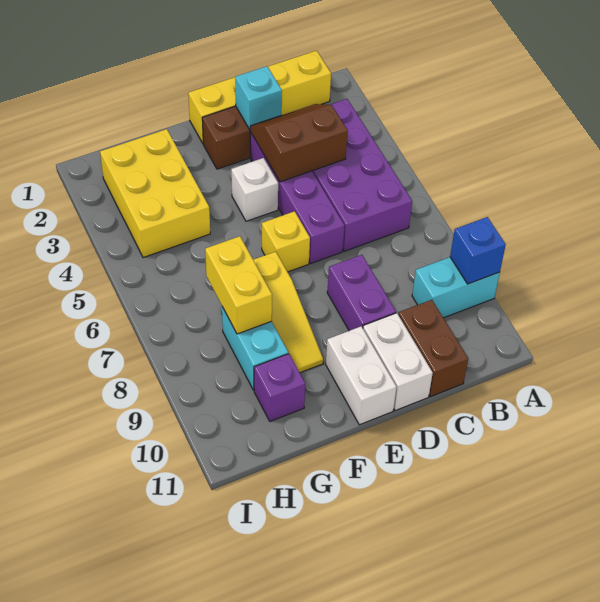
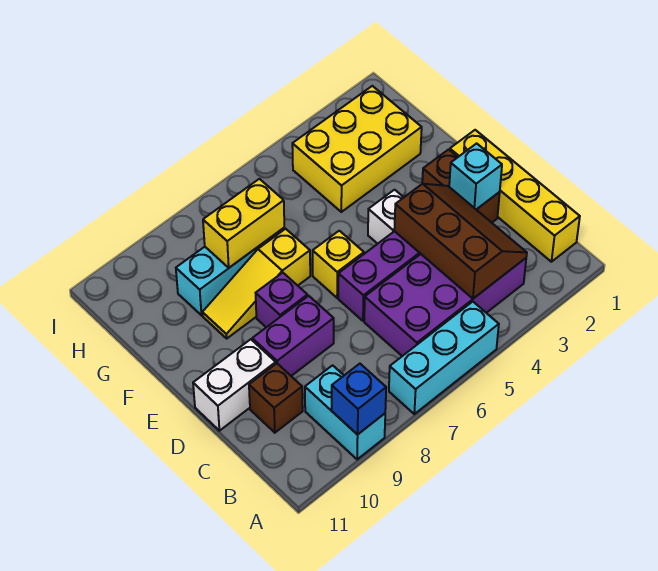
none -> cyan 1x3 brick [389,302,499,414]
brown 2x2 slope [250,104,348,182] -> brown 2x3 slope [394,184,527,299]
brown 1x2 brick [398,300,468,397] -> brown 1x1 brick [249,364,303,433]
white 1x2 brick [326,326,396,425] -> none
purple 1x1 brick [254,354,305,421] -> purple 1x1 brick moved to [256,273,307,327]

